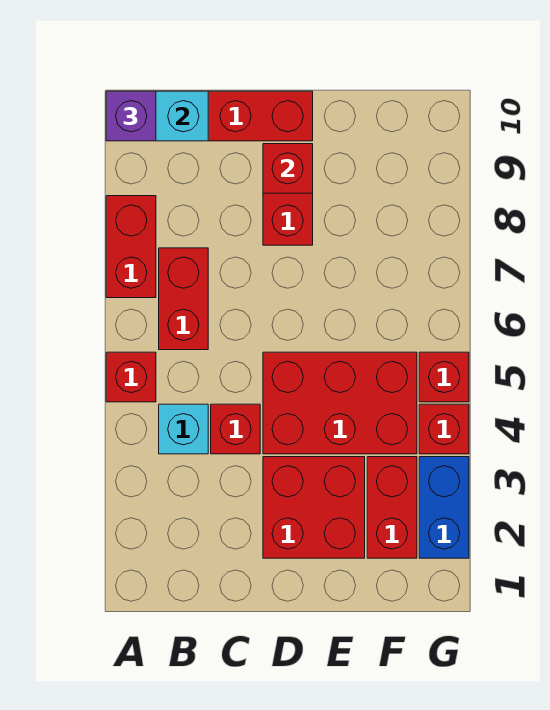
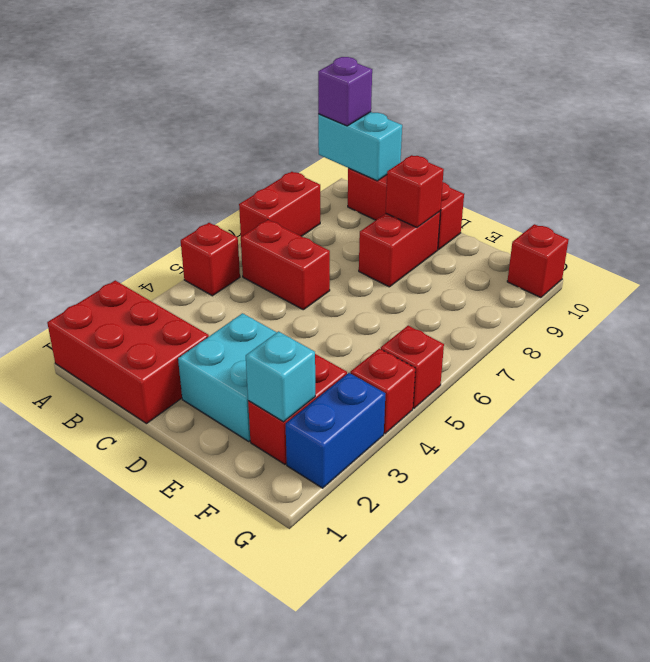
cyan 1x1 brick [159,404,208,454] -> cyan 1x1 brick moved to [246,331,315,422]
red 1x2 brick [159,248,208,350] -> red 1x2 brick turned to [241,220,330,310]
red 1x1 brick [211,404,260,454] -> red 1x1 brick moved to [507,224,569,298]
red 2x2 brick [263,457,365,558] -> cyan 2x2 brick [178,313,277,441]
red 2x3 brick [263,352,417,454] -> red 2x3 brick moved to [47,280,209,424]

